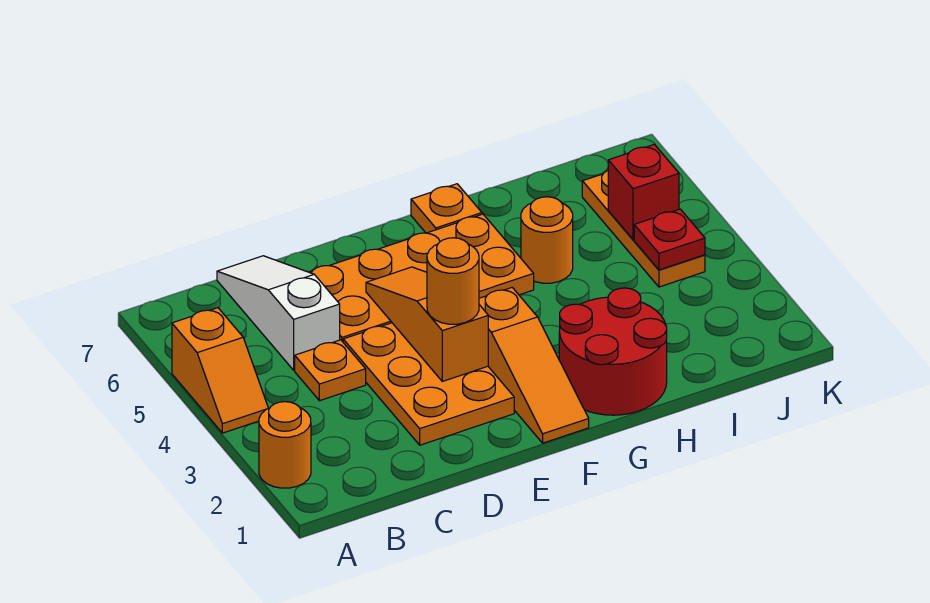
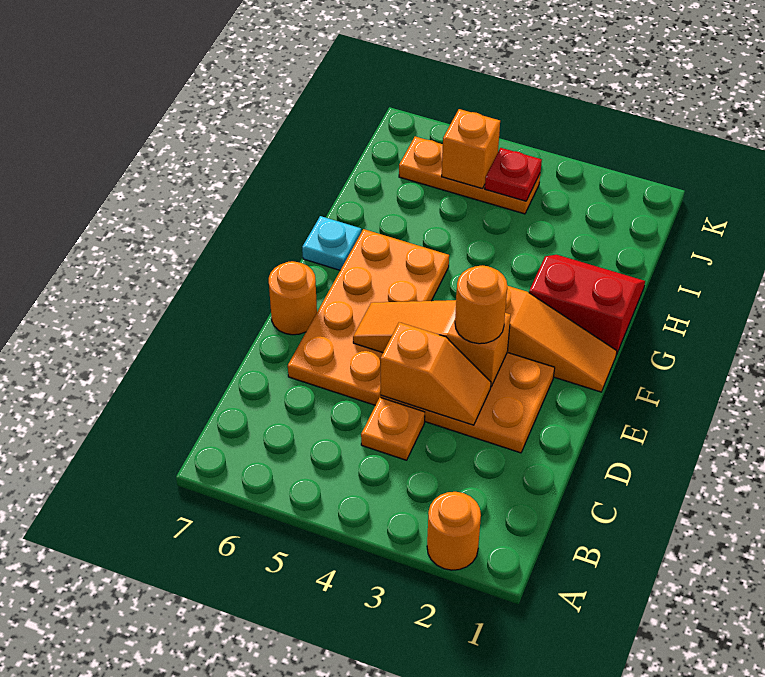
orange 1x2 slope [172,308,268,433] -> orange 1x2 slope moved to [381,322,491,425]
white 1x3 slope [217,256,340,370] -> none
red 2x2 round brick [559,288,667,415] -> red 2x2 slope [529,255,645,355]
orange 1x1 plate [411,184,482,233] -> cyan 1x1 plate [302,216,361,270]
orange 1x1 round brick [521,197,573,283] -> orange 1x1 round brick moved to [269,261,317,335]
red 1x1 brick [608,144,679,239] -> orange 1x1 brick [442,109,500,189]

